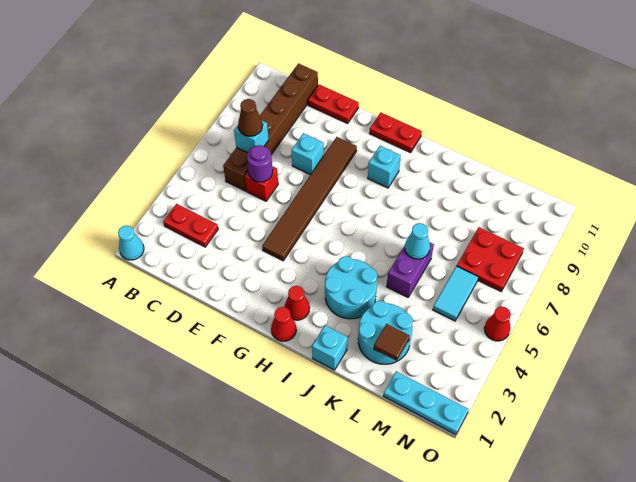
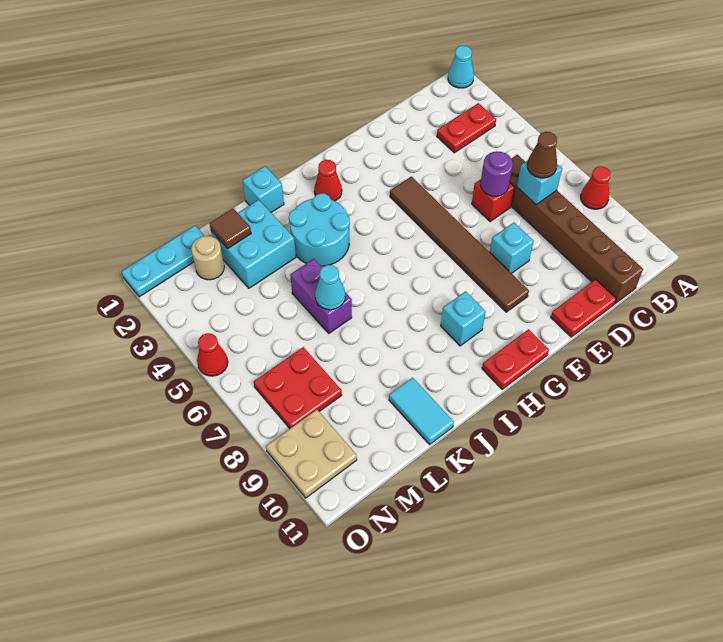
red 1x1 cone [271,307,296,341] -> red 1x1 cone moved to [581,166,610,209]
cyan 2x2 round brick [358,301,413,364] -> cyan 2x2 brick [211,200,296,288]
none -> tan 1x1 round brick [191,236,224,280]
cyan 1x2 tile [433,266,478,321] -> cyan 1x2 tile moved to [389,378,454,445]
none -> tan 2x2 plate [266,410,357,498]

